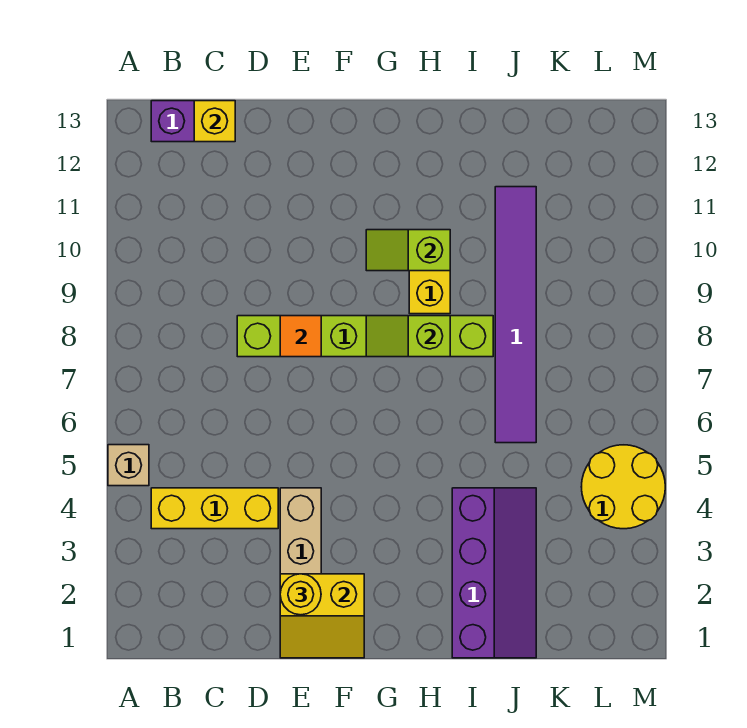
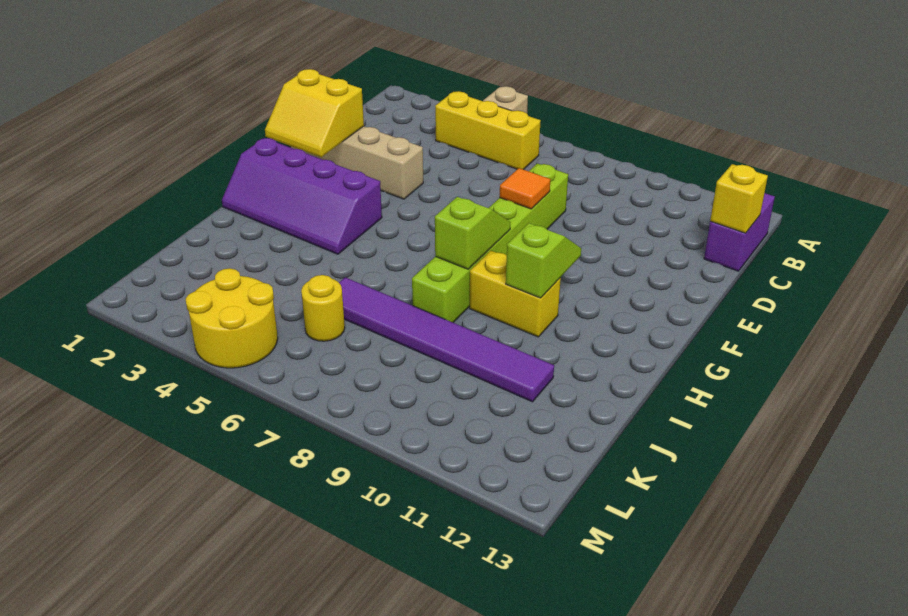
yellow 1x3 brick [151,488,278,529] -> yellow 1x3 brick turned to [435,91,541,170]
yellow 2x2 slope [280,574,364,658] -> yellow 2x2 slope turned to [265,69,364,157]
yellow 1x1 round brick [280,574,321,615] -> yellow 1x1 round brick moved to [301,275,345,341]
purple 2x4 slope [452,488,536,658] -> purple 2x4 slope moved to [222,138,382,254]

